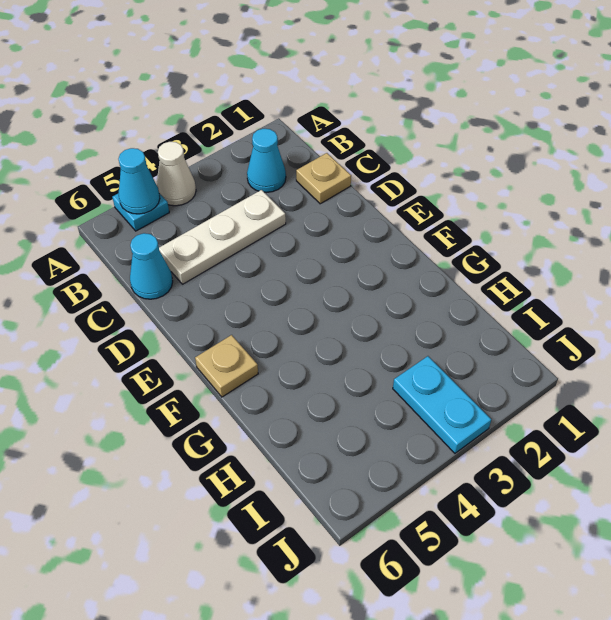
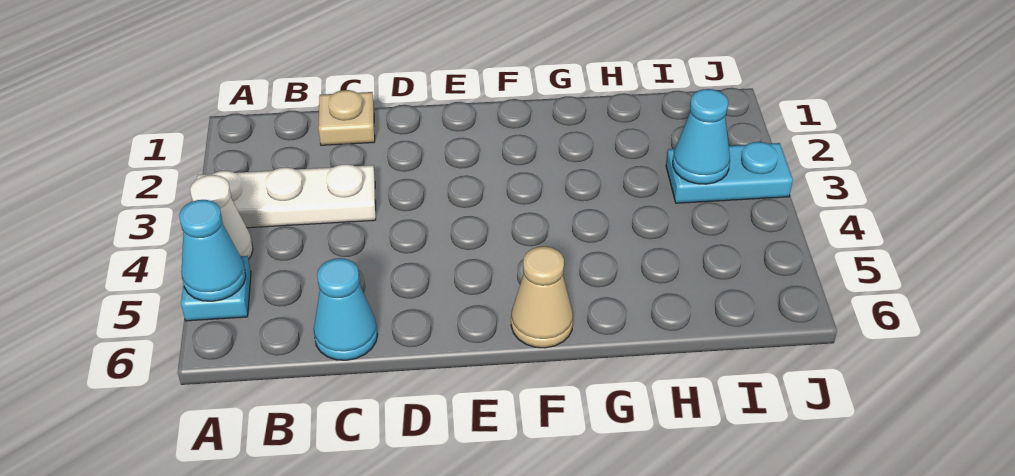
cyan 1x1 cone [247,129,286,192] -> cyan 1x1 cone moved to [673,89,730,184]
white 1x3 plate [159,190,286,284] -> white 1x3 plate turned to [197,164,376,228]
tan 1x1 plate [195,335,258,397] -> tan 1x1 cone [511,246,573,348]

